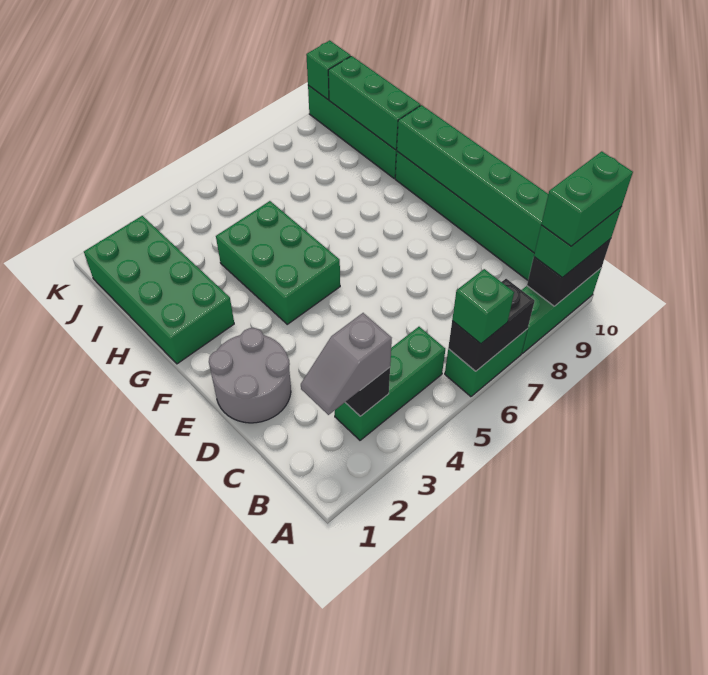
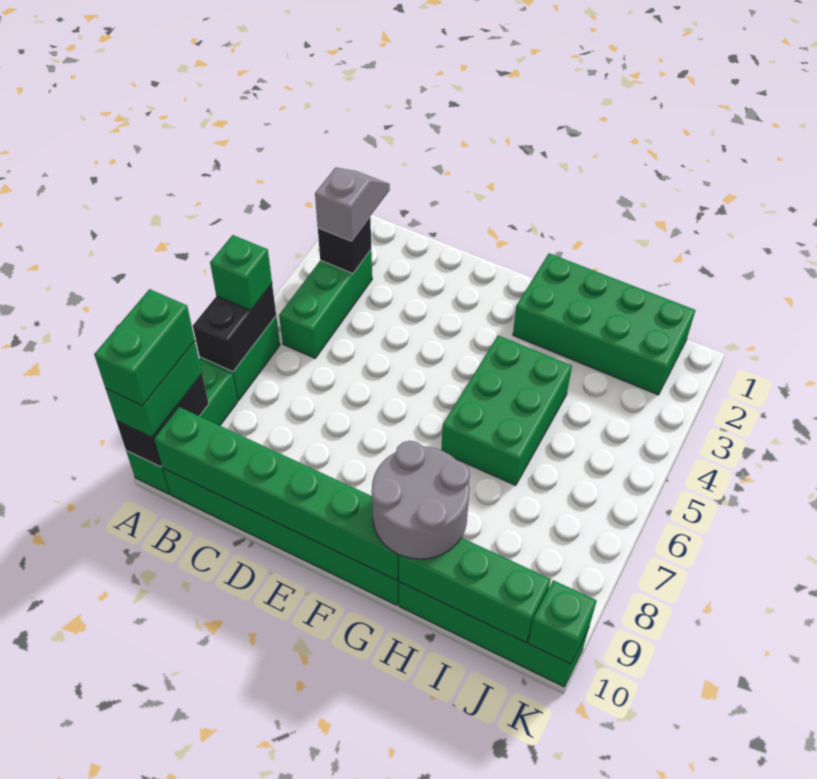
grey 2x2 round brick [209,328,291,423] -> grey 2x2 round brick moved to [372,441,470,559]
green 2x3 brick [216,201,340,324] -> green 2x3 brick turned to [441,335,572,485]

